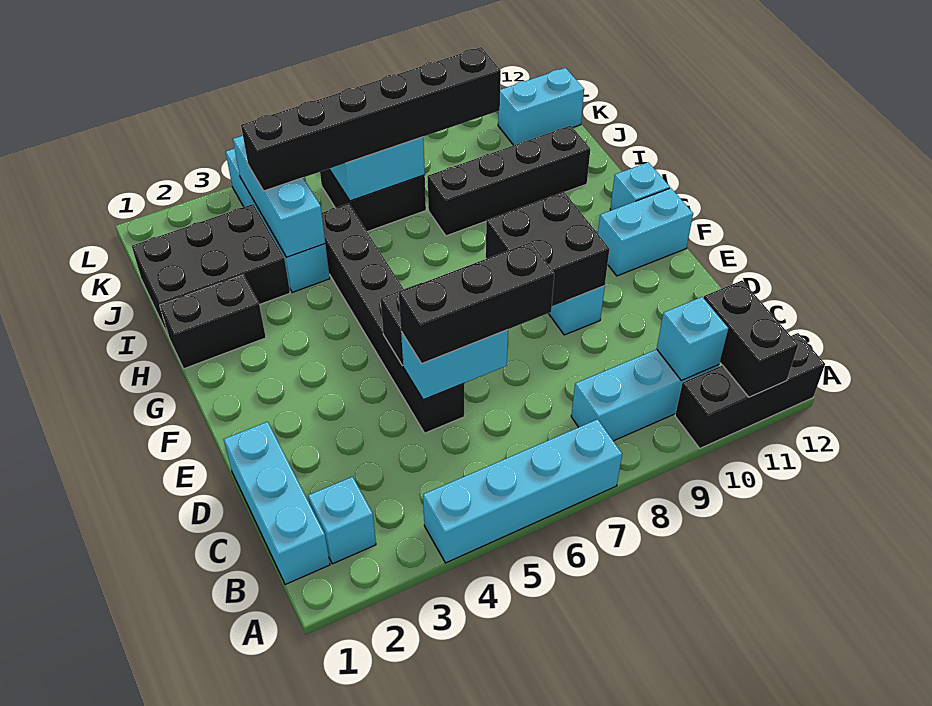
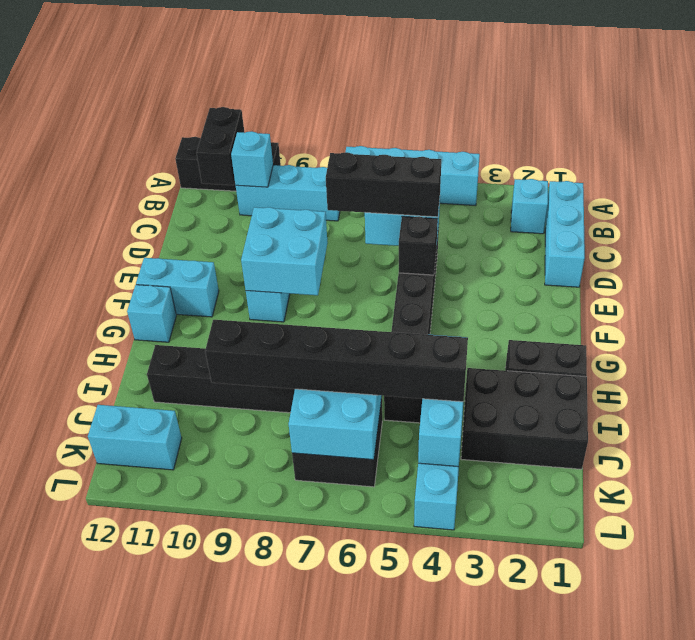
black 2x2 brick [486,192,609,306] -> cyan 2x2 brick [241,207,328,295]

